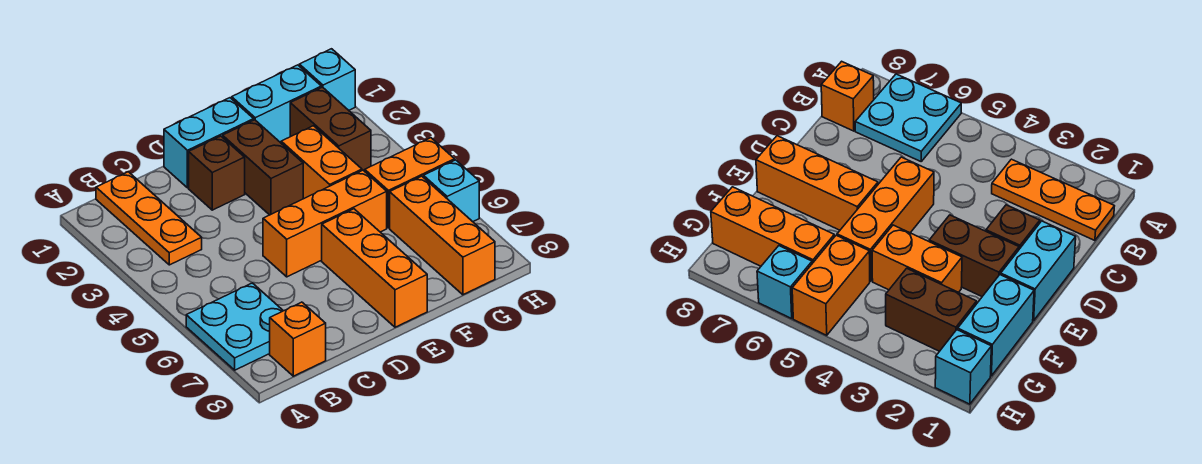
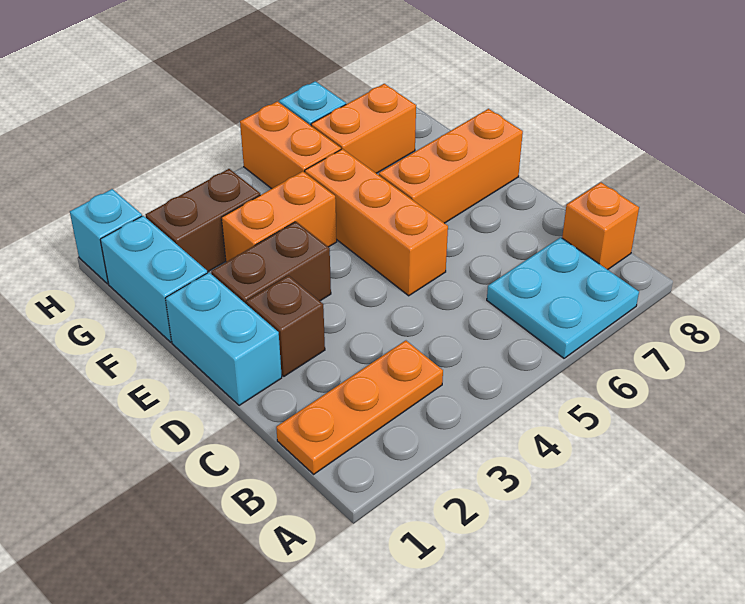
orange 1x3 brick [390,176,495,295] -> orange 1x2 brick [311,84,416,173]

